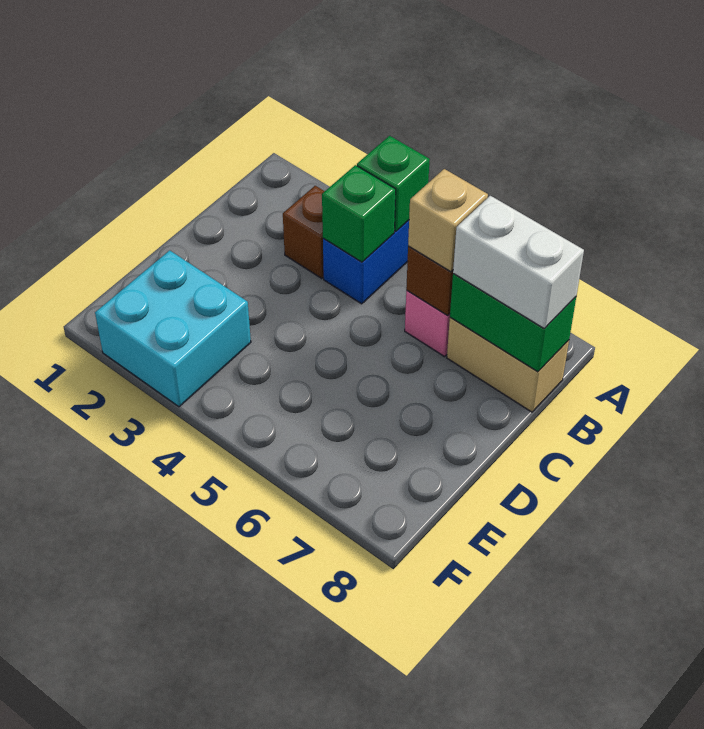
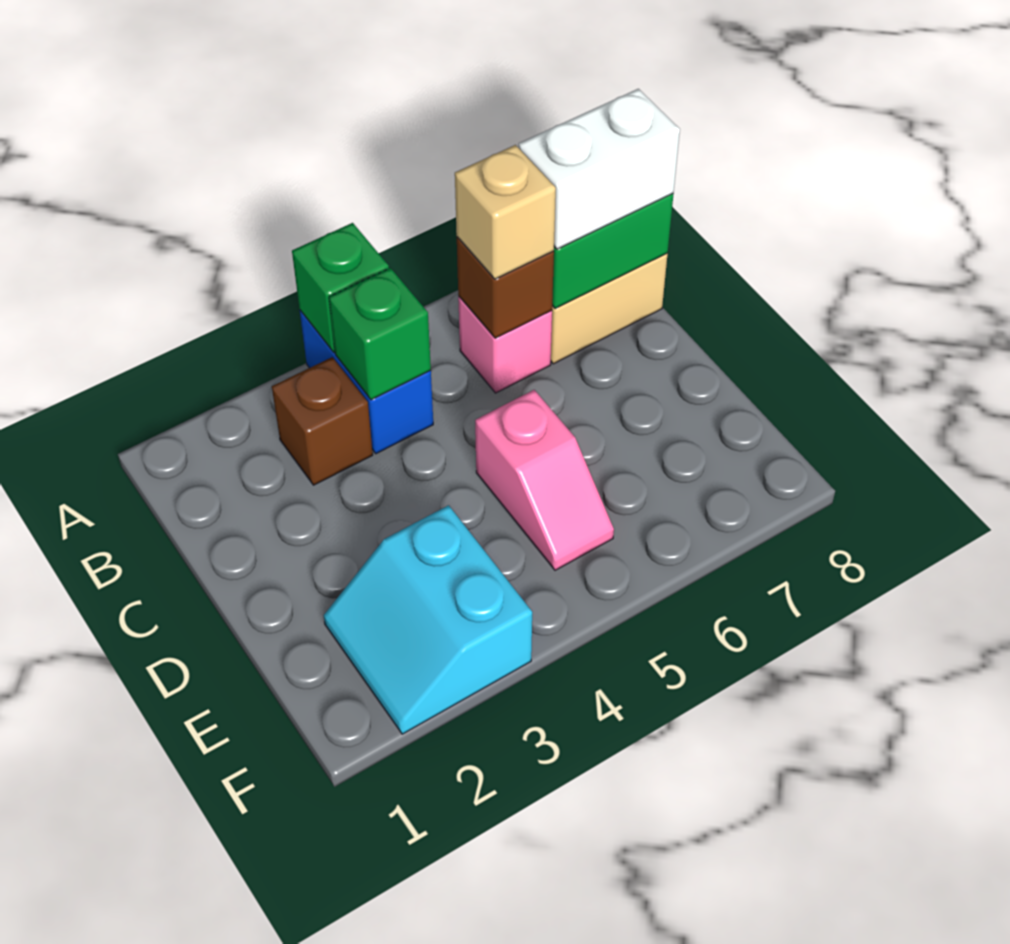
none -> pink 1x2 slope [475,390,614,570]
cyan 2x2 brick [95,250,251,407] -> cyan 2x2 slope [324,505,532,734]

